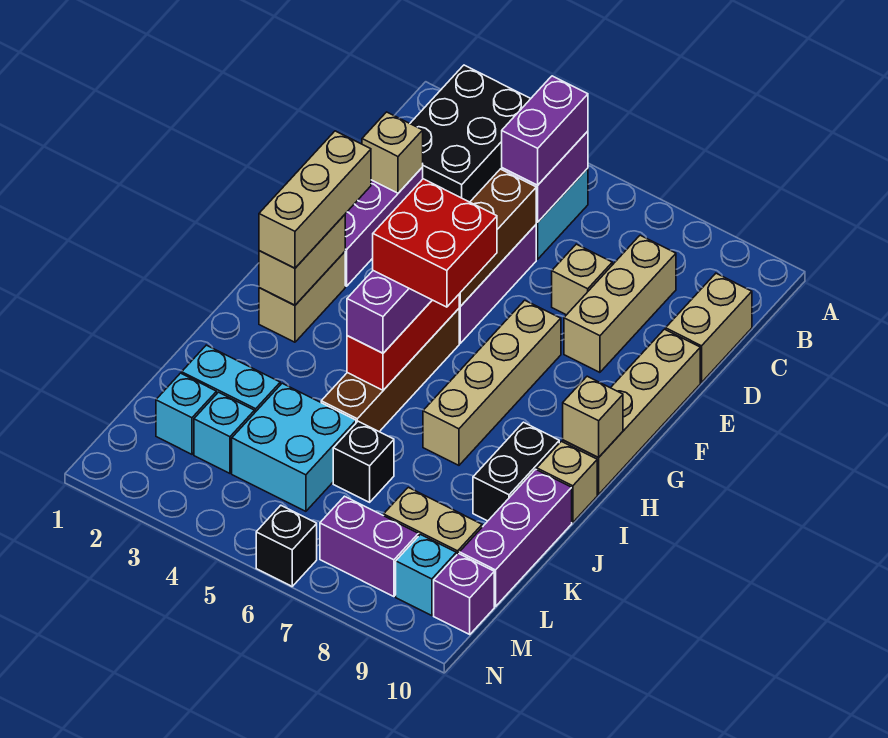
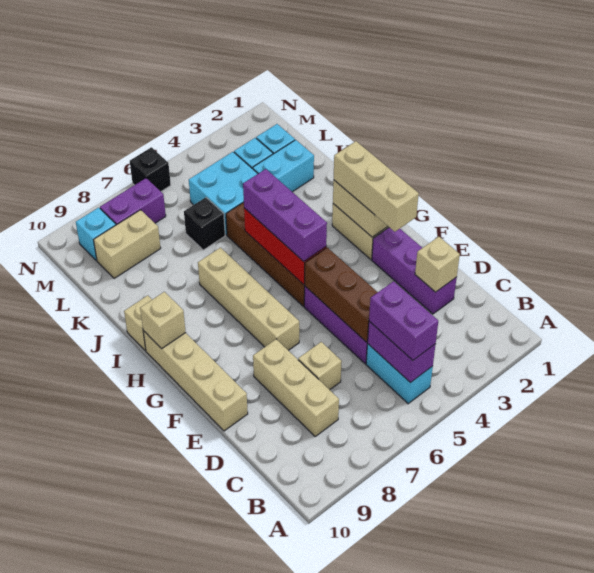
black 2x3 brick [410,65,531,202] -> none
tan 1x2 brick [666,273,752,382] -> none
red 2x2 brick [373,179,497,307] -> none
black 1x2 brick [473,422,559,521] -> none
purple 1x3 brick [459,469,572,607] -> none
purple 1x1 brick [434,553,494,634] -> none

